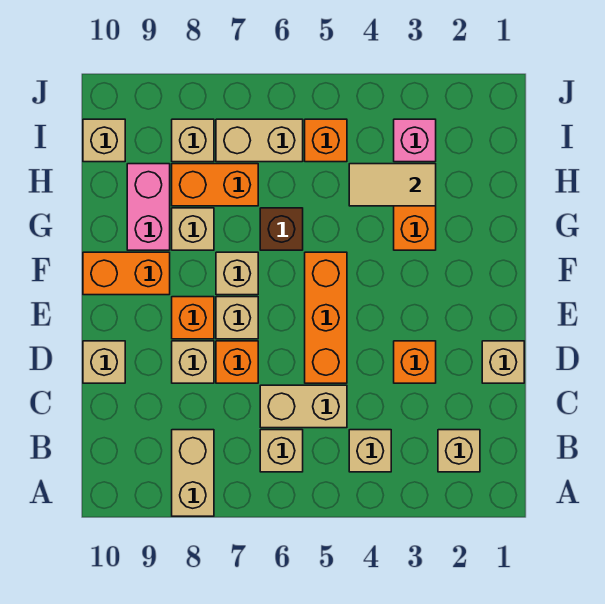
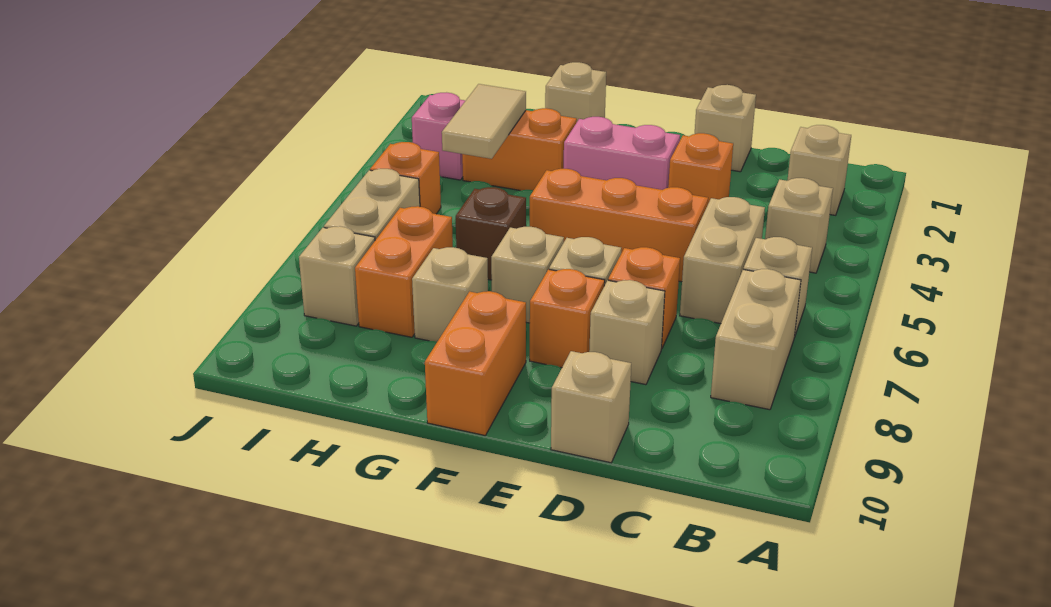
tan 1x2 brick [172,430,214,516] -> tan 1x2 brick turned to [711,269,801,410]
pink 1x2 brick [127,164,170,250] -> pink 1x2 brick moved to [564,117,680,190]
tan 1x1 brick [83,119,125,162] -> tan 1x1 brick moved to [545,62,606,121]

